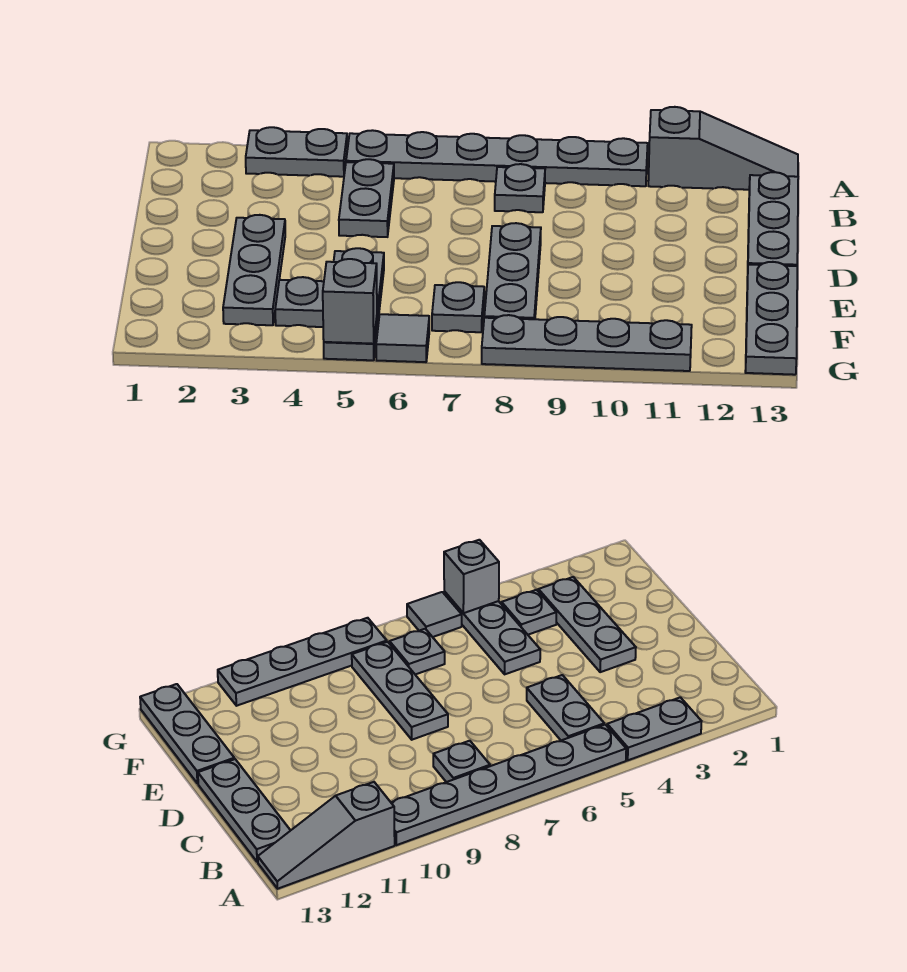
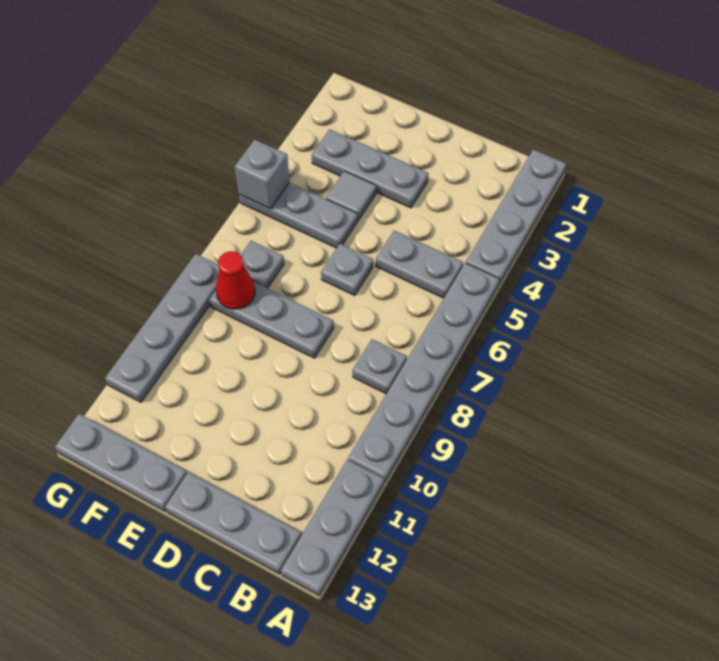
grey 1x2 plate [246,127,347,177] -> grey 1x4 plate [466,149,566,284]
grey 1x3 slope [648,107,798,190] -> grey 1x3 plate [281,460,384,596]
grey 1x1 plate [275,277,324,327] -> grey 1x1 plate moved to [321,244,373,296]
none -> red 1x1 cone [216,251,255,309]
grey 1x1 tile [376,314,429,362] -> grey 1x1 tile moved to [326,171,376,220]

